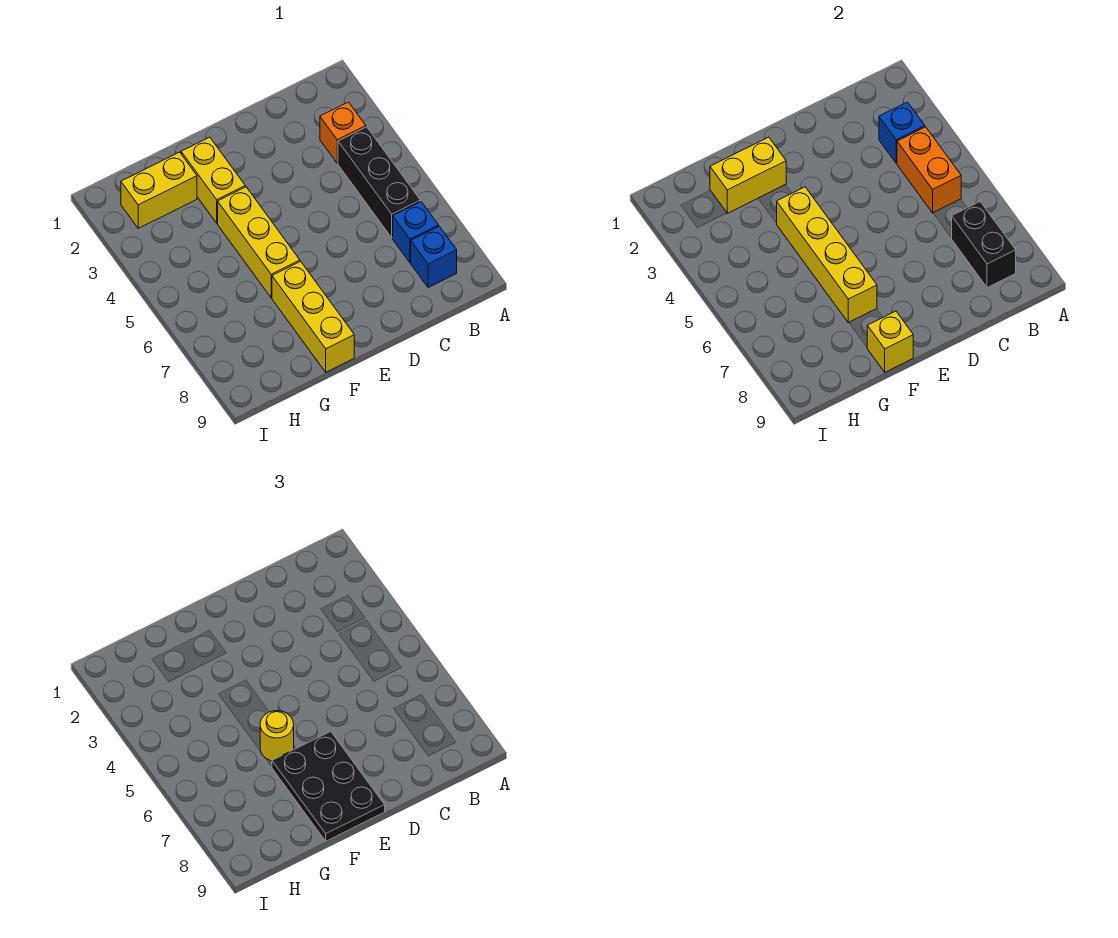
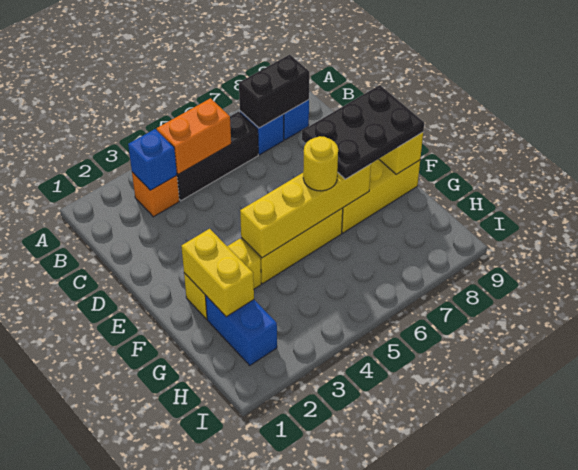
yellow 1x2 brick [121,152,197,228] -> blue 1x2 brick [205,295,277,365]

